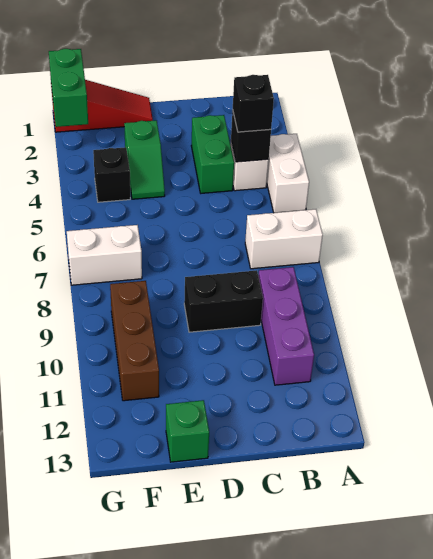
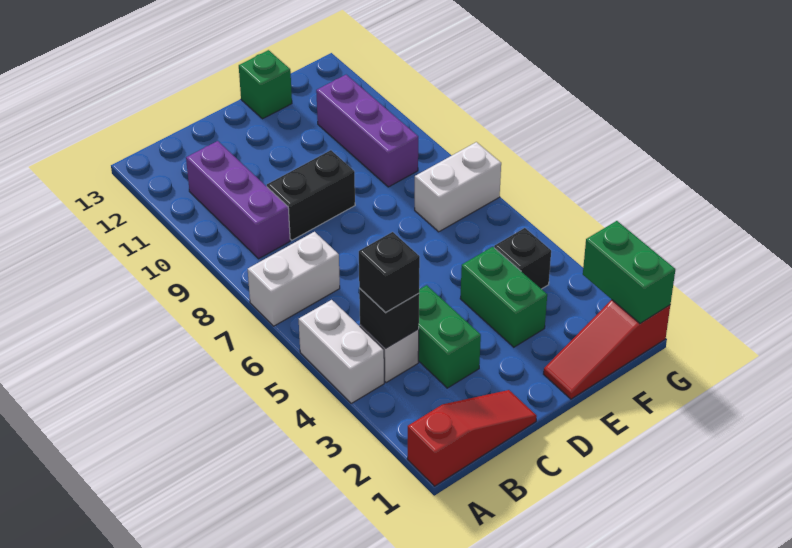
none -> red 1x3 slope [407,390,537,486]
green 1x2 slope [124,120,165,199] -> green 1x2 brick [460,247,547,347]
brown 1x3 brick [110,281,159,401] -> purple 1x3 brick [316,75,418,187]

